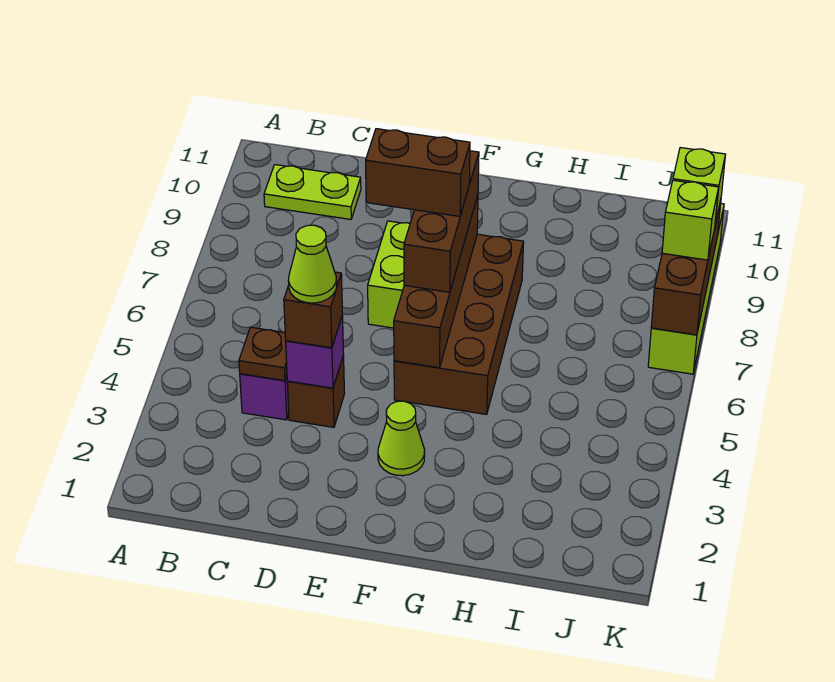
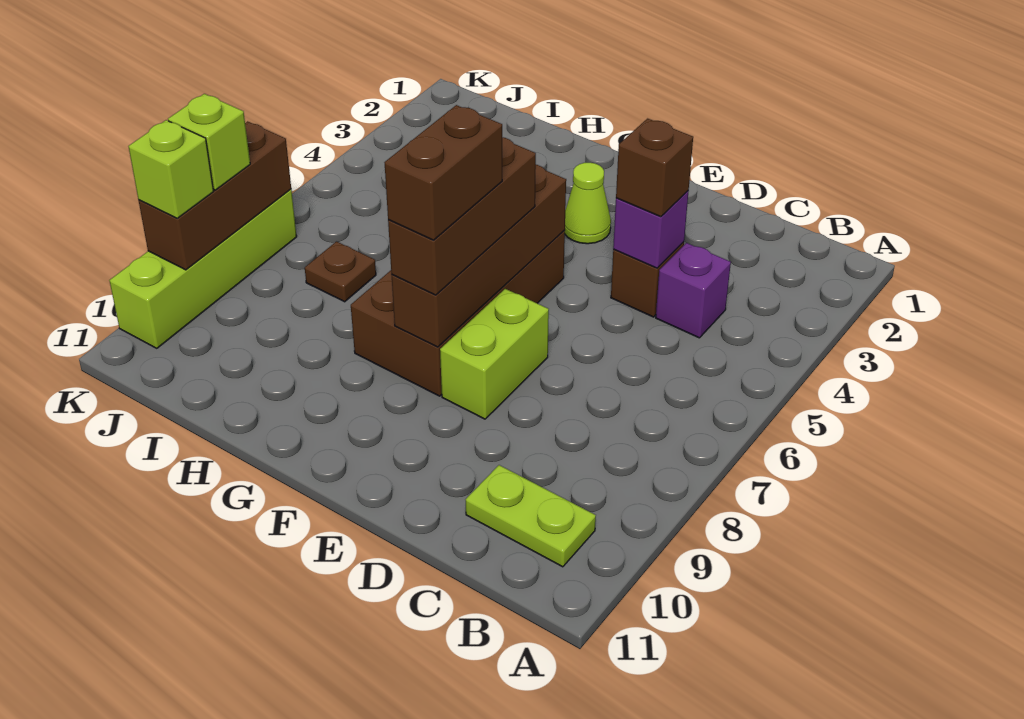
brown 1x1 plate [239,327,287,381] -> brown 1x1 plate moved to [305,242,376,302]
lime 1x1 cone [288,225,337,303] -> none
brown 1x2 brick [366,129,470,216] -> brown 1x2 brick turned to [385,105,502,240]

